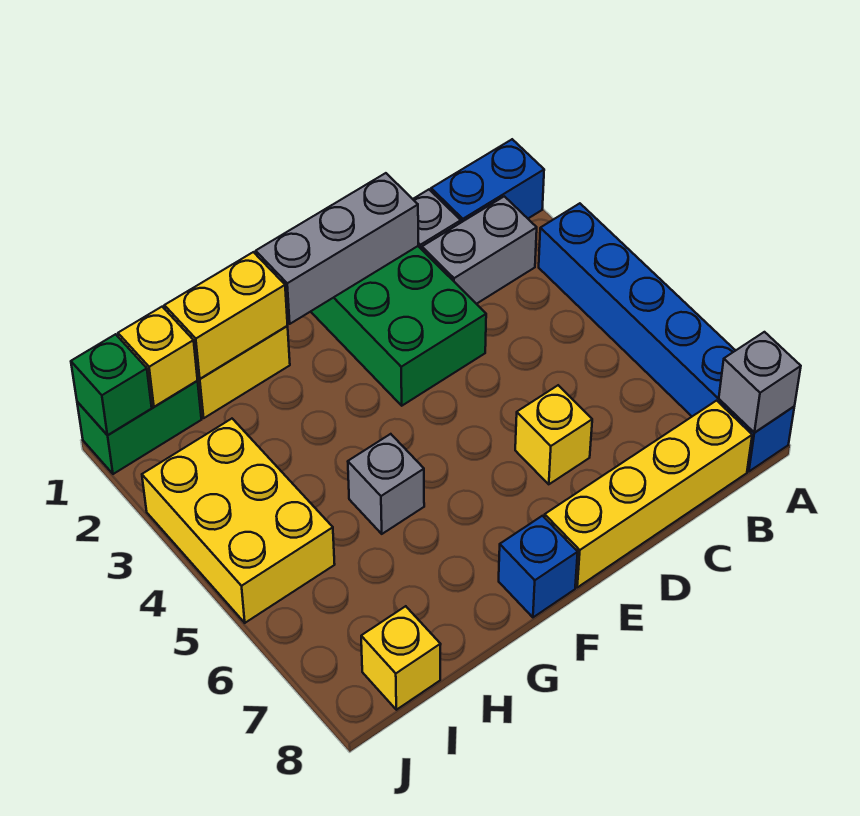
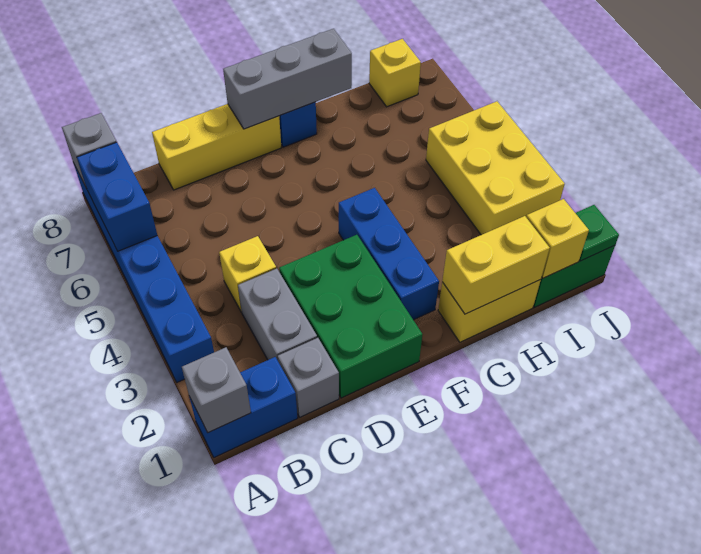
none -> blue 1x2 brick [77,142,157,251]
grey 1x2 brick [422,196,537,304] -> grey 1x2 brick turned to [238,268,317,360]
yellow 1x4 brick [545,401,752,587] -> yellow 1x3 brick [152,104,281,190]
grey 1x3 brick [256,173,418,324] -> grey 1x3 brick moved to [223,29,352,129]
yellow 1x1 brick [515,385,592,484] -> yellow 1x1 brick moved to [219,236,276,312]
none -> blue 1x3 brick [339,188,439,320]
grey 1x1 brick [348,434,424,534] -> grey 1x1 brick moved to [182,347,251,433]
green 1x1 brick [71,334,152,435] -> green 1x1 plate [576,205,619,261]

